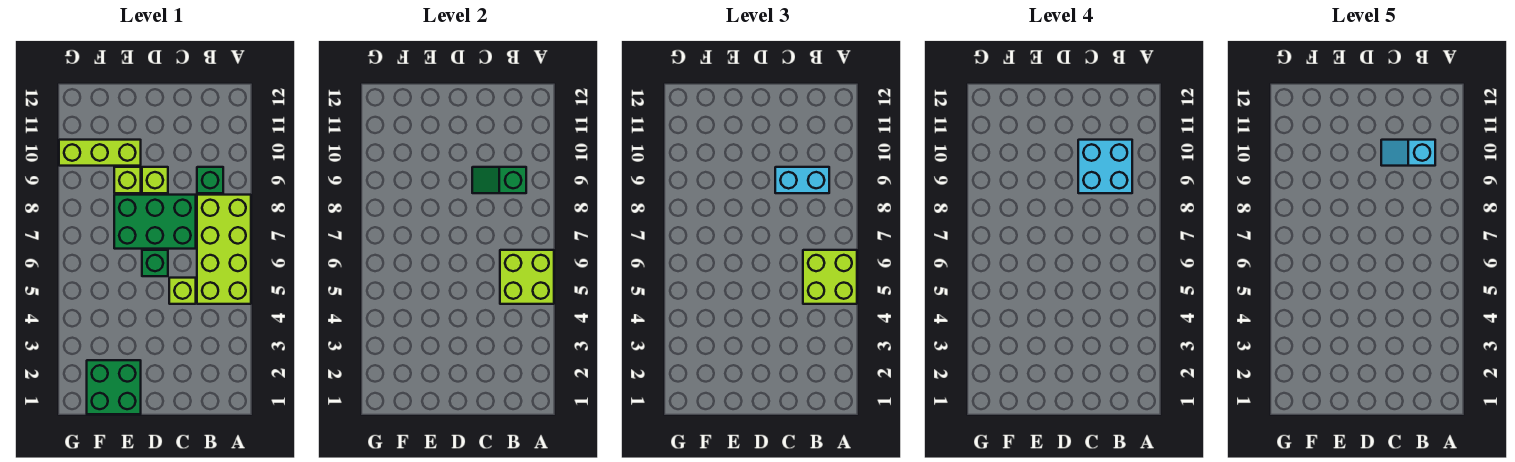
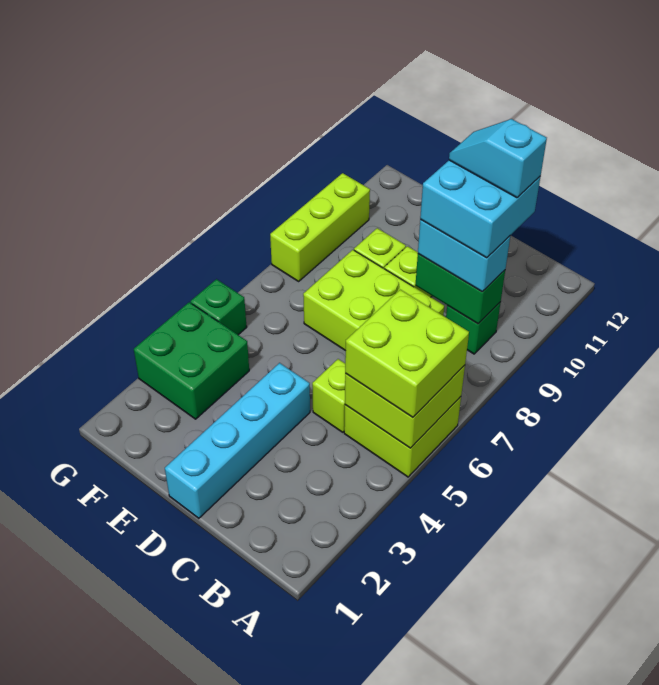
lime 2x4 brick [197,195,251,304] -> lime 2x2 brick [344,397,461,477]
green 1x2 slope [472,167,526,193] -> green 1x2 brick [415,254,505,324]
green 2x3 brick [114,195,196,249] -> lime 2x3 brick [303,250,444,351]
none -> cyan 1x4 brick [165,363,310,518]
green 1x1 brick [142,250,168,276] -> green 1x1 brick moved to [191,279,247,335]
green 2x2 brick [87,360,141,414] -> green 2x2 brick moved to [134,302,249,419]
lime 1x3 brick [59,140,141,166] -> lime 1x3 brick turned to [270,173,370,281]

